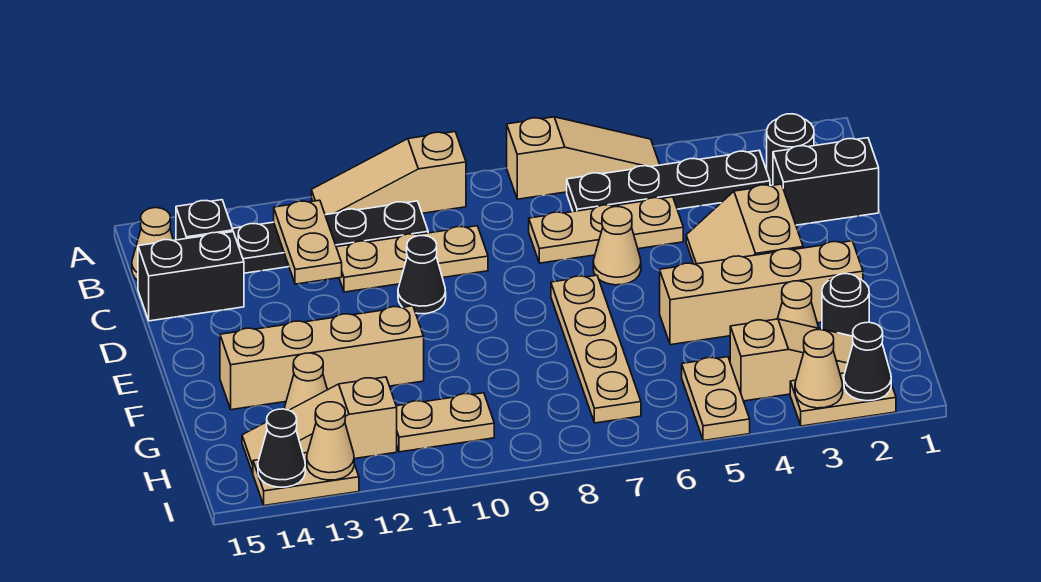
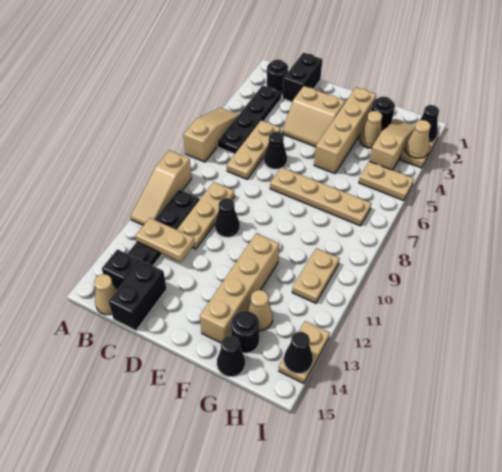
tan 1x1 cone [593,207,641,285] -> black 1x1 cone [264,131,287,169]
none -> black 1x1 round brick [231,311,260,353]
none -> black 1x1 cone [217,336,245,377]
tan 1x3 slope [242,377,397,473] -> none
tan 1x1 cone [307,402,354,480] -> none

